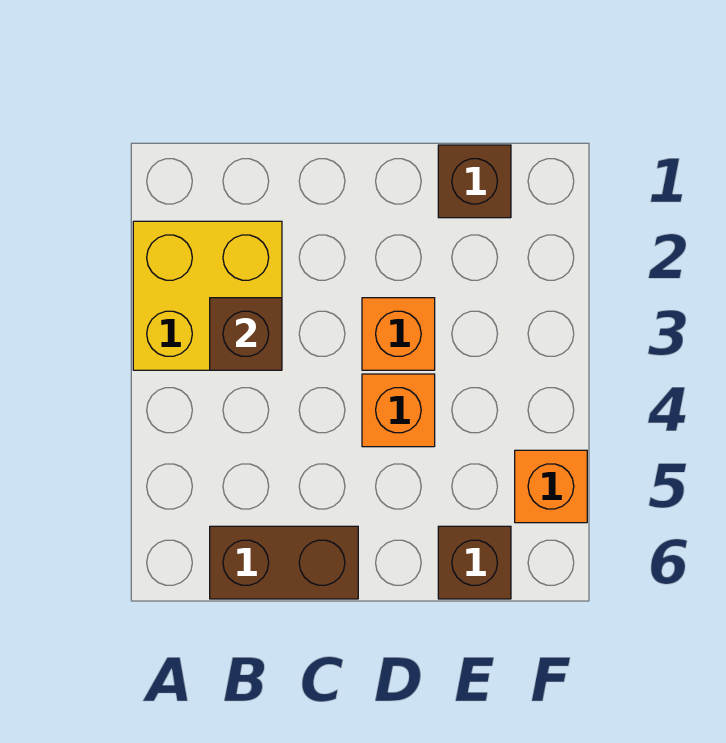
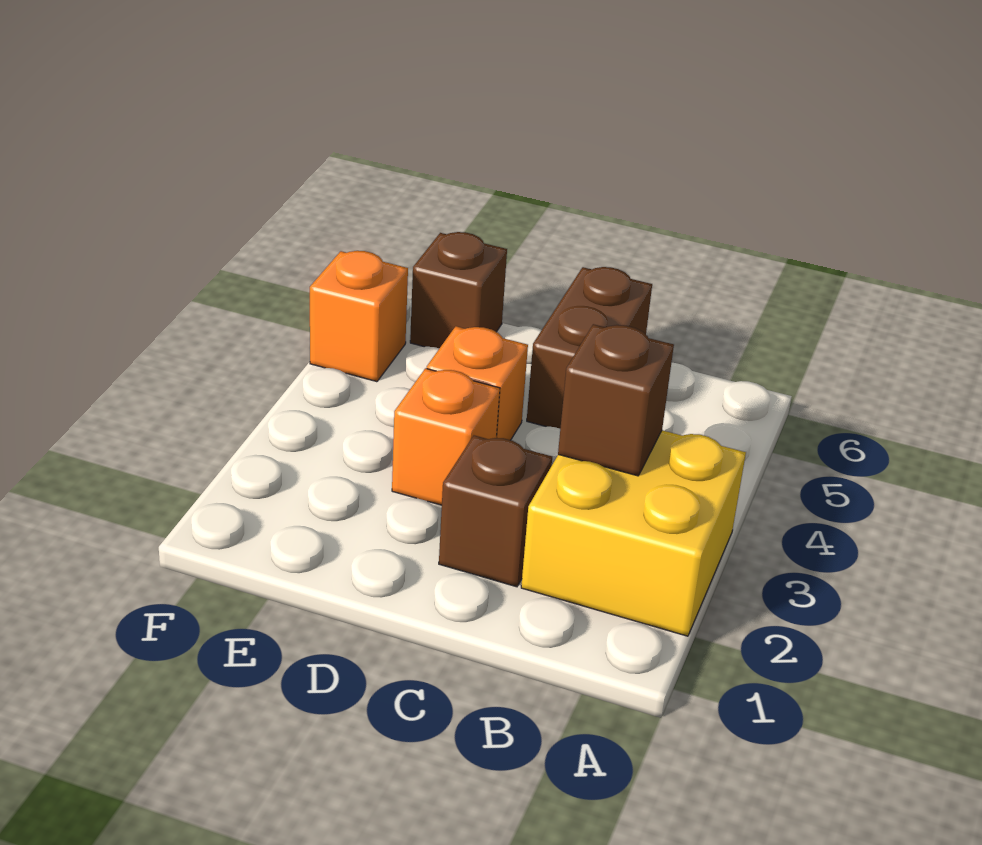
brown 1x2 brick [210,526,358,599] -> brown 1x2 brick turned to [527,267,652,429]
brown 1x1 brick [438,145,511,218] -> brown 1x1 brick moved to [439,435,552,587]

